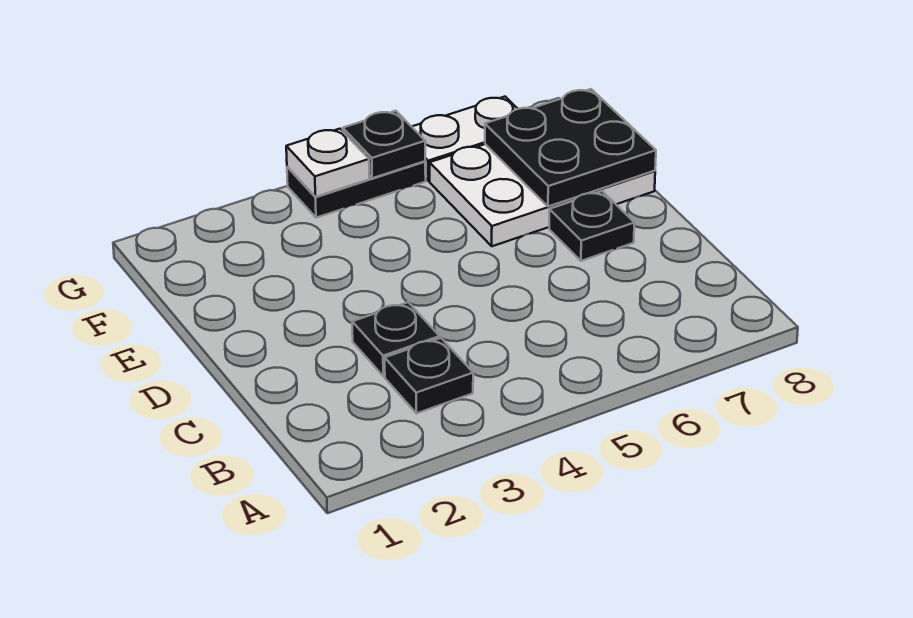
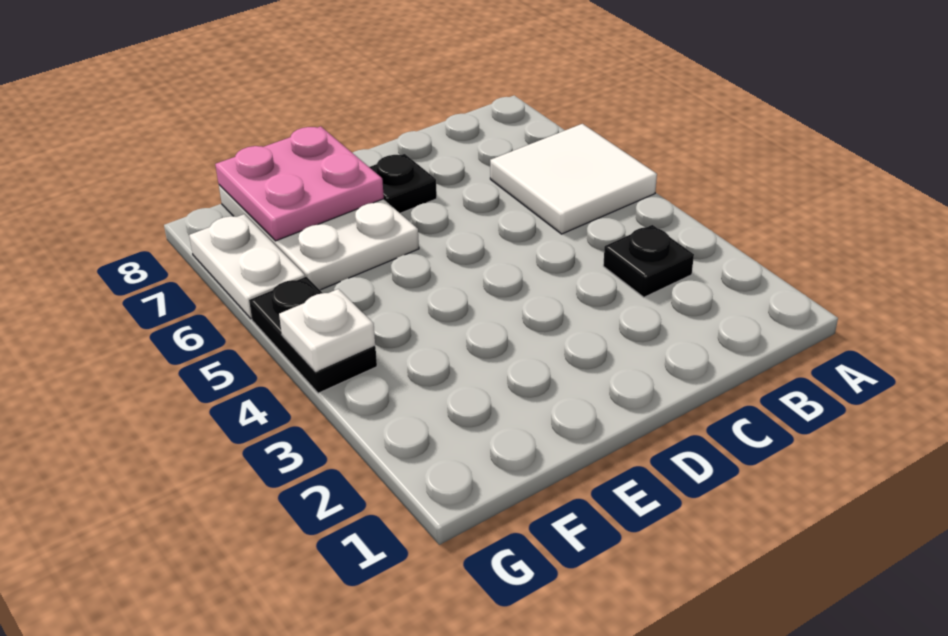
none -> white 2x2 tile [490,124,657,234]
black 1x1 plate [352,302,440,376] -> none
black 2x2 plate [485,89,656,206] -> pink 2x2 plate [215,126,384,241]
black 1x1 plate [343,111,425,178] -> none

